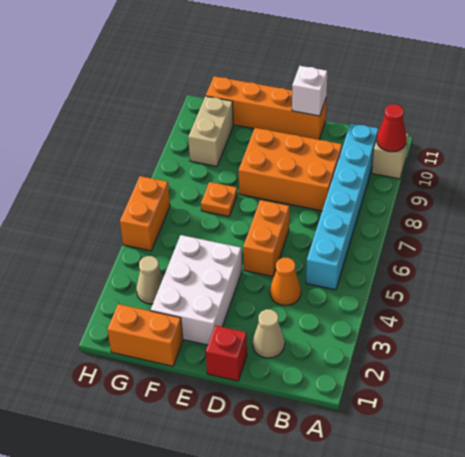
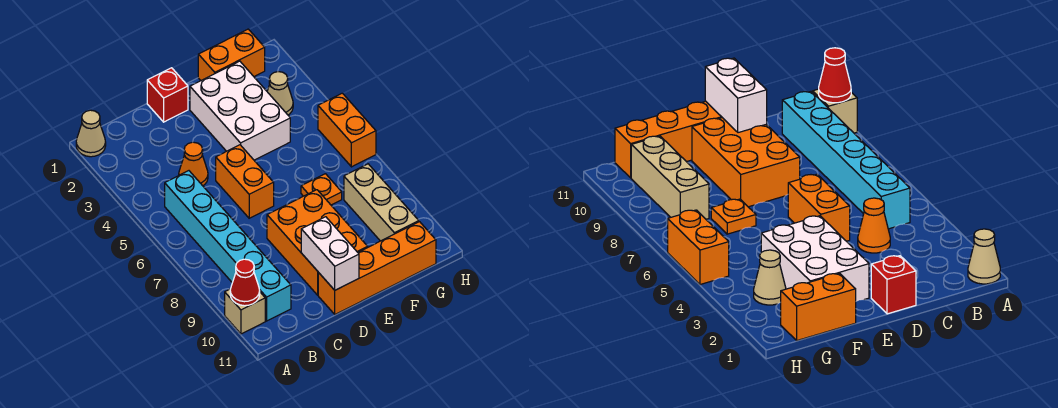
tan 1x1 cone [253,309,285,358] -> tan 1x1 cone moved to [76,110,106,157]
orange 2x3 brick [239,128,342,211] -> orange 2x3 brick turned to [267,190,368,295]
white 1x1 brick [292,66,327,116] -> white 1x2 brick [301,217,359,290]
tan 1x2 brick [188,96,233,166] -> tan 1x3 brick [344,164,419,241]

